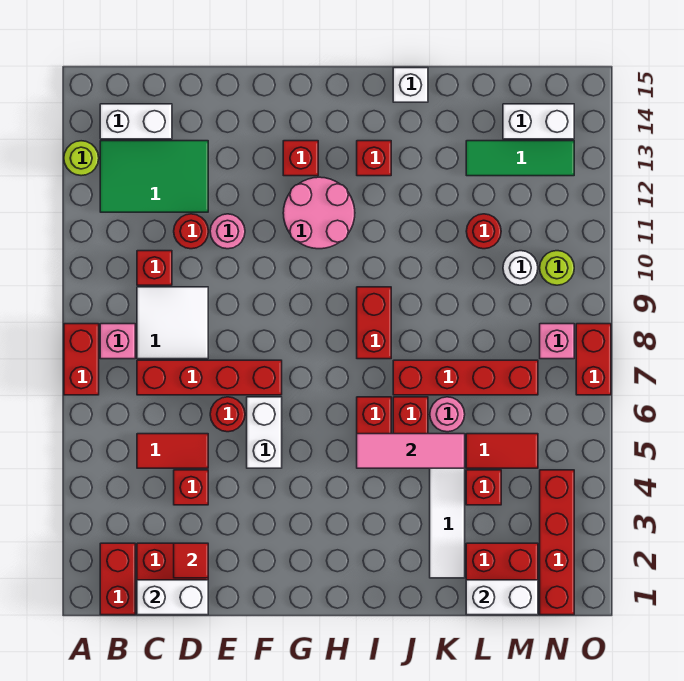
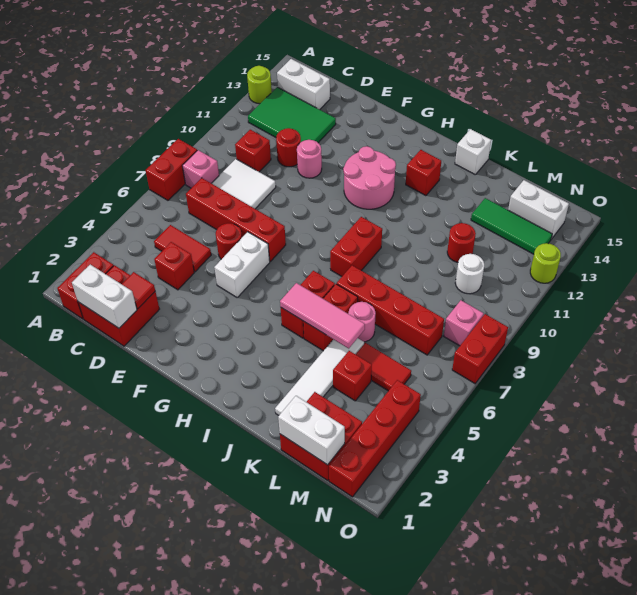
red 1x1 brick [283,141,318,176] -> none
lime 1x1 round brick [540,251,574,285] -> lime 1x1 round brick moved to [530,243,561,283]

